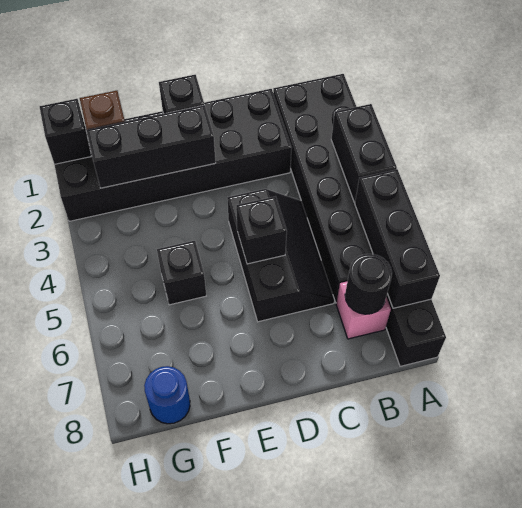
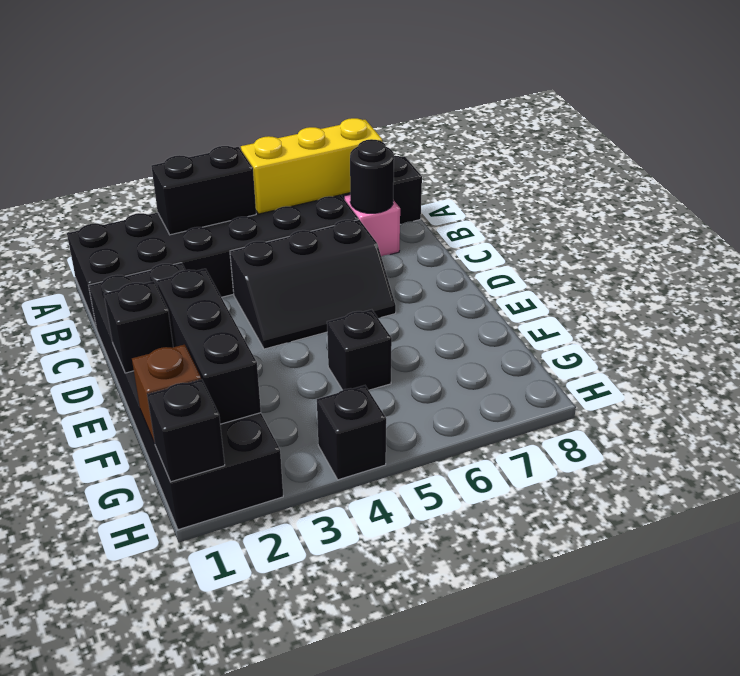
black 1x3 brick [355,169,440,308] -> yellow 1x3 brick [241,118,382,214]
black 2x3 slope [227,189,334,322] -> black 2x3 slope turned to [230,220,396,349]
black 1x1 brick [236,196,287,264] -> black 1x1 brick moved to [317,385,386,480]
blue 1x1 round brick [144,366,190,424] -> none

